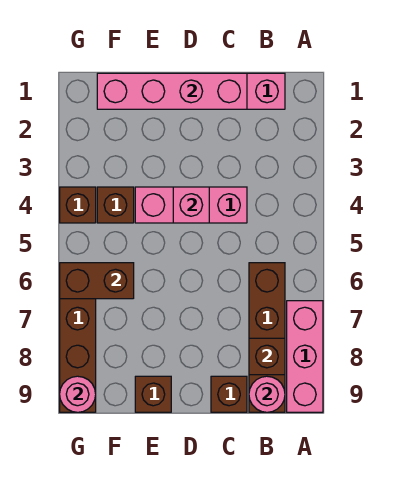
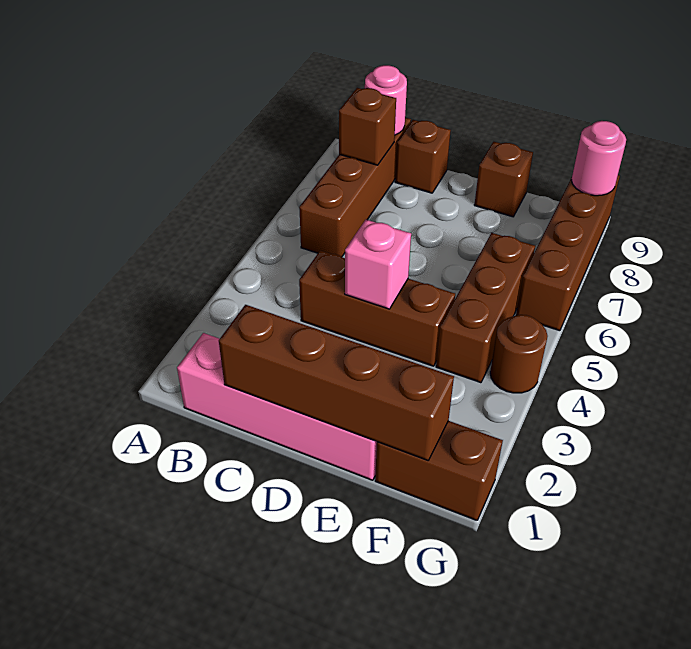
pink 1x3 brick [287,301,323,412] -> none
pink 1x4 brick [97,73,247,109] -> brown 1x4 brick [219,305,454,460]
pink 1x3 brick [135,187,247,223] -> brown 1x3 brick [299,250,455,366]
brown 1x1 brick [97,187,134,223] -> brown 1x3 brick [436,233,535,383]
brown 1x2 brick [60,263,134,299] -> brown 1x2 brick moved to [375,421,503,520]
brown 1x1 brick [60,187,96,223] -> brown 1x1 round brick [490,315,548,393]

